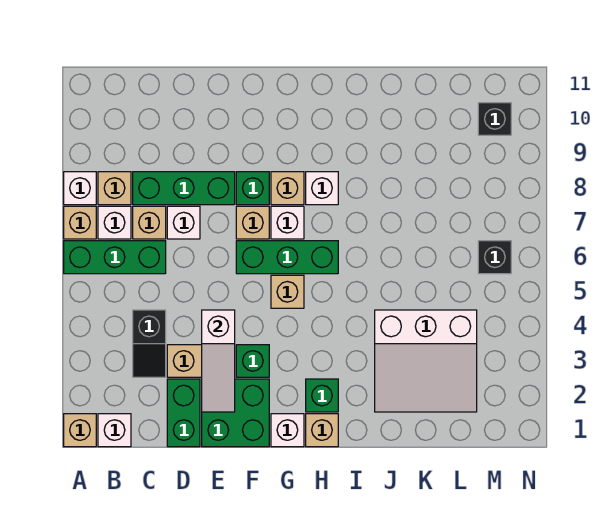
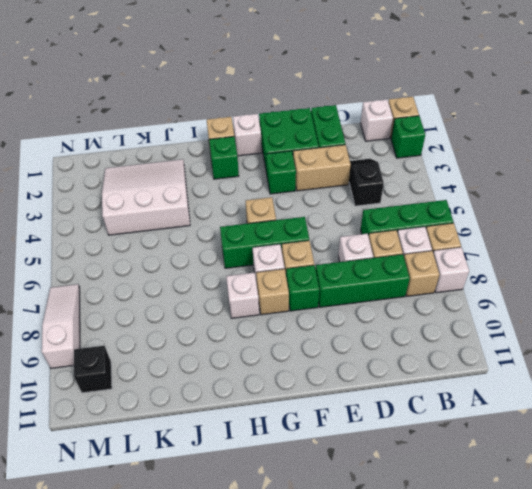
none -> green 1x1 brick [391,116,425,158]
white 1x3 slope [202,310,235,412] -> white 1x3 slope moved to [42,284,80,368]
black 1x1 brick [478,241,511,274] -> none

